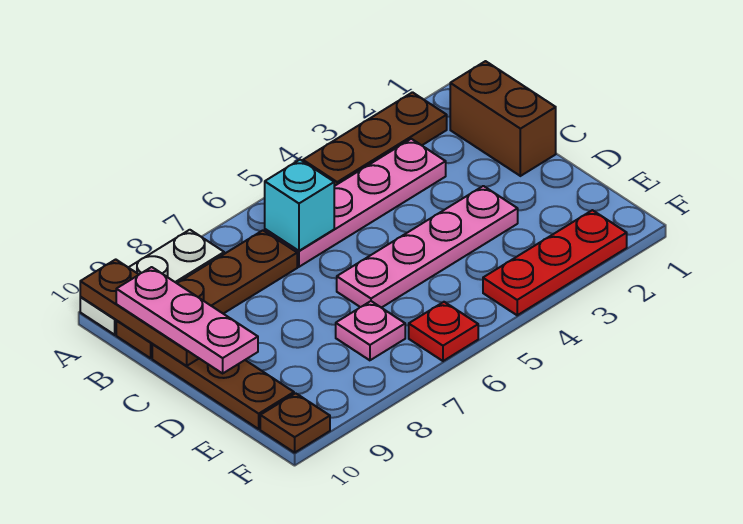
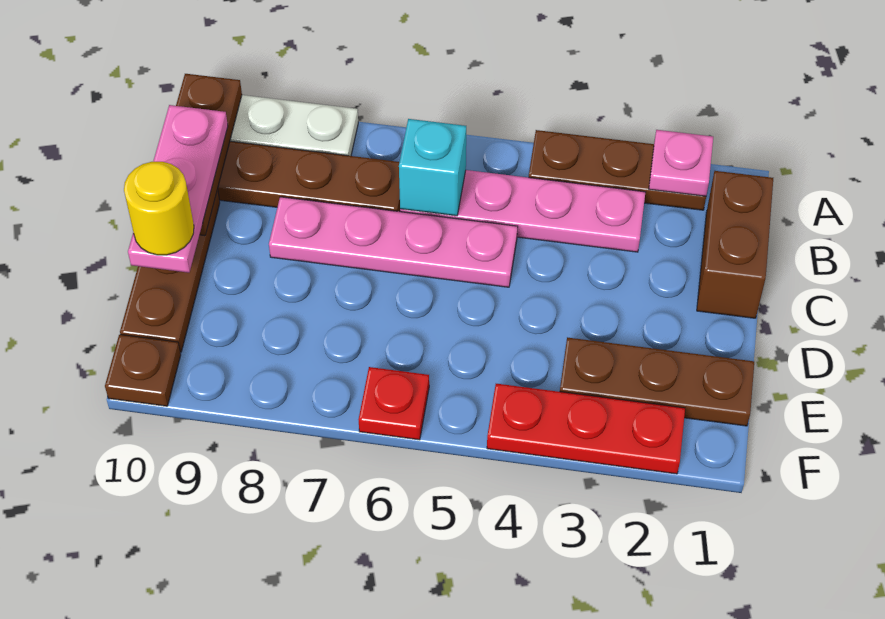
pink 1x4 plate [337,186,518,308] -> pink 1x4 plate moved to [269,197,518,287]
none -> yellow 1x1 round brick [124,162,194,255]
none -> brown 1x3 plate [560,337,754,426]
pink 1x1 plate [336,301,405,360] -> pink 1x1 plate moved to [649,130,713,196]

